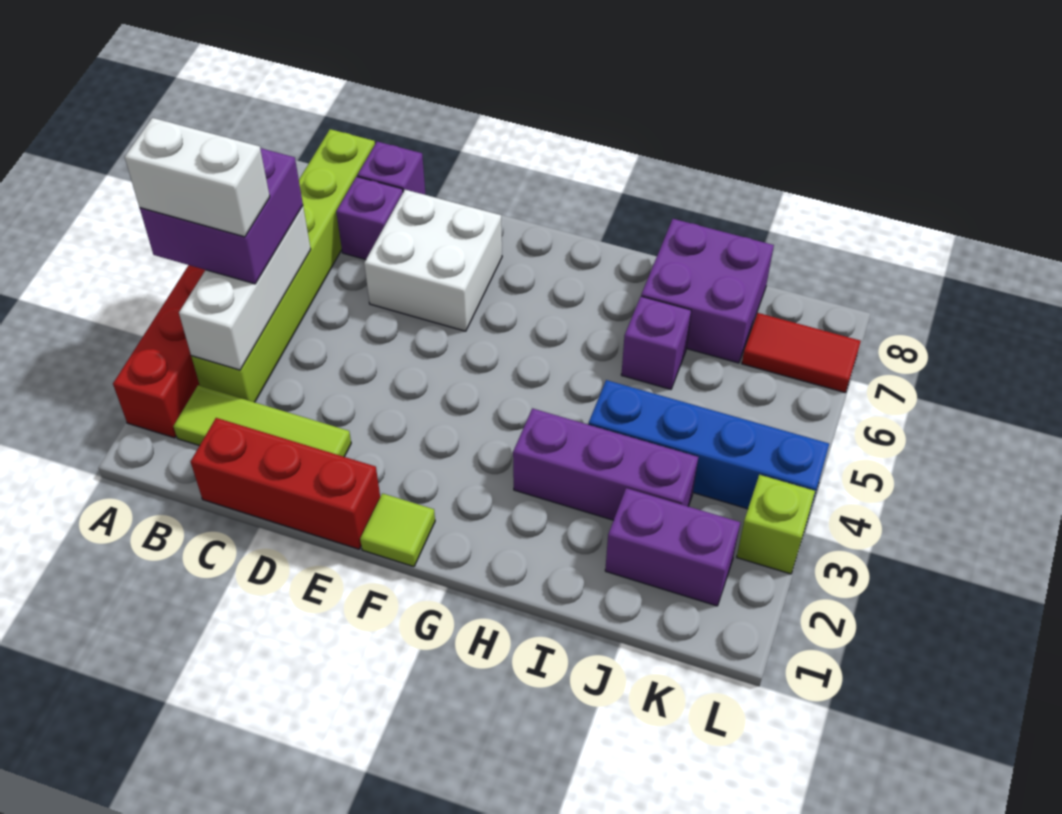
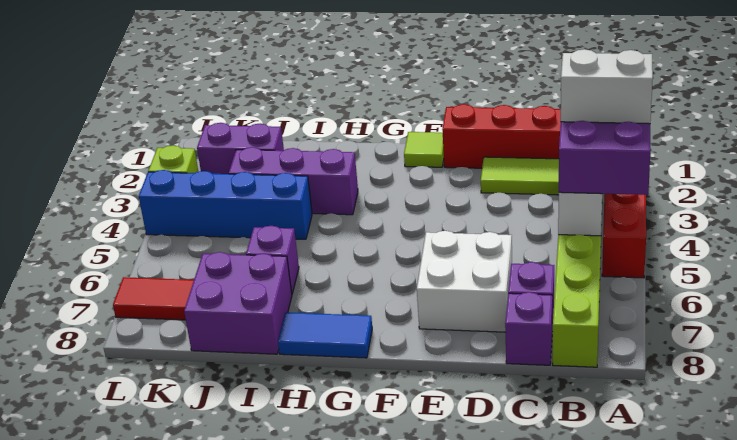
none -> blue 1x2 tile [278,312,372,358]

